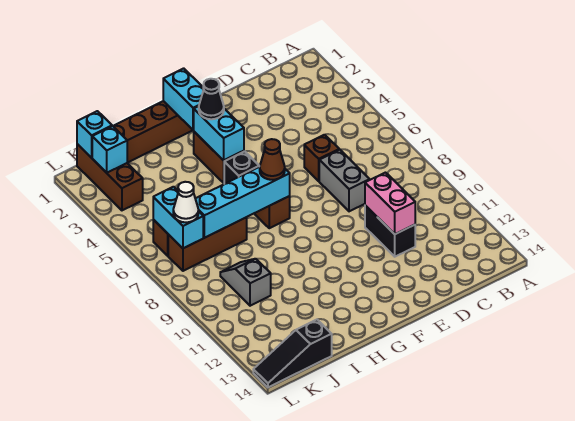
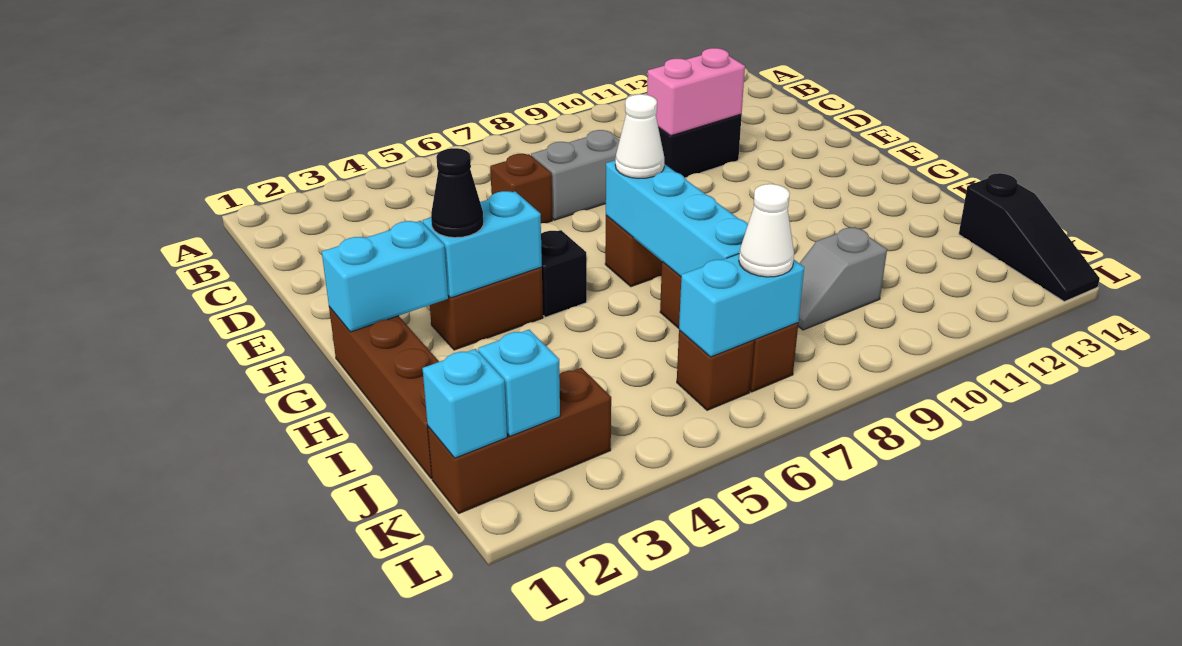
brown 1x1 cone [260,139,285,180] -> white 1x1 cone [615,94,664,178]

